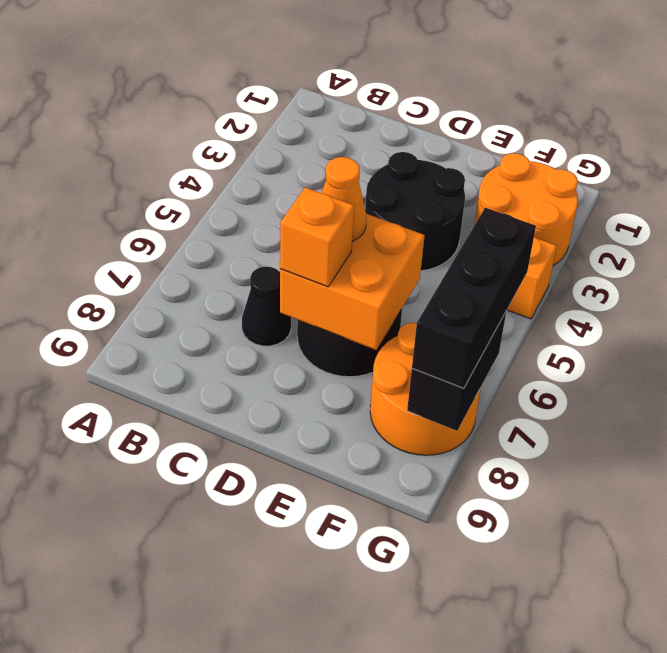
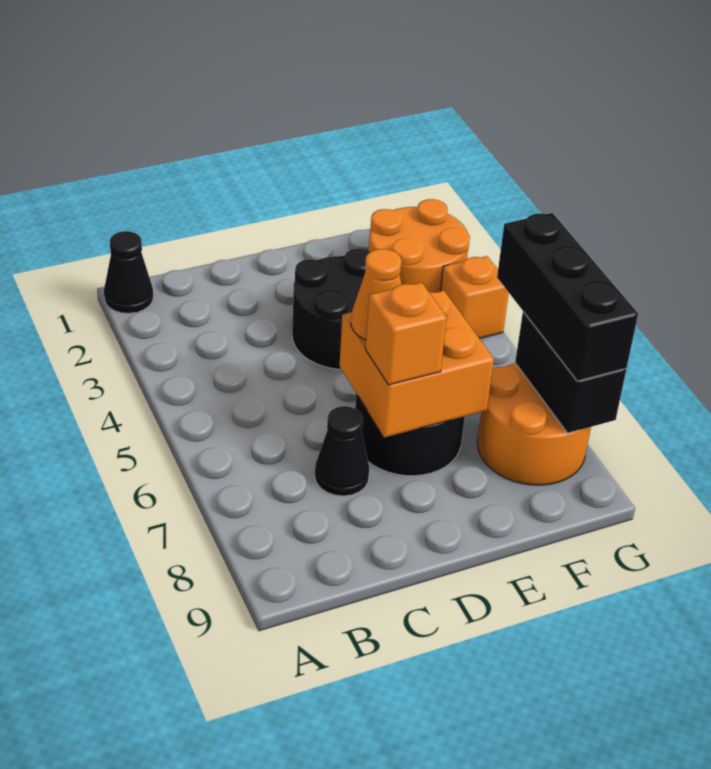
none -> black 1x1 cone [104,231,153,313]

